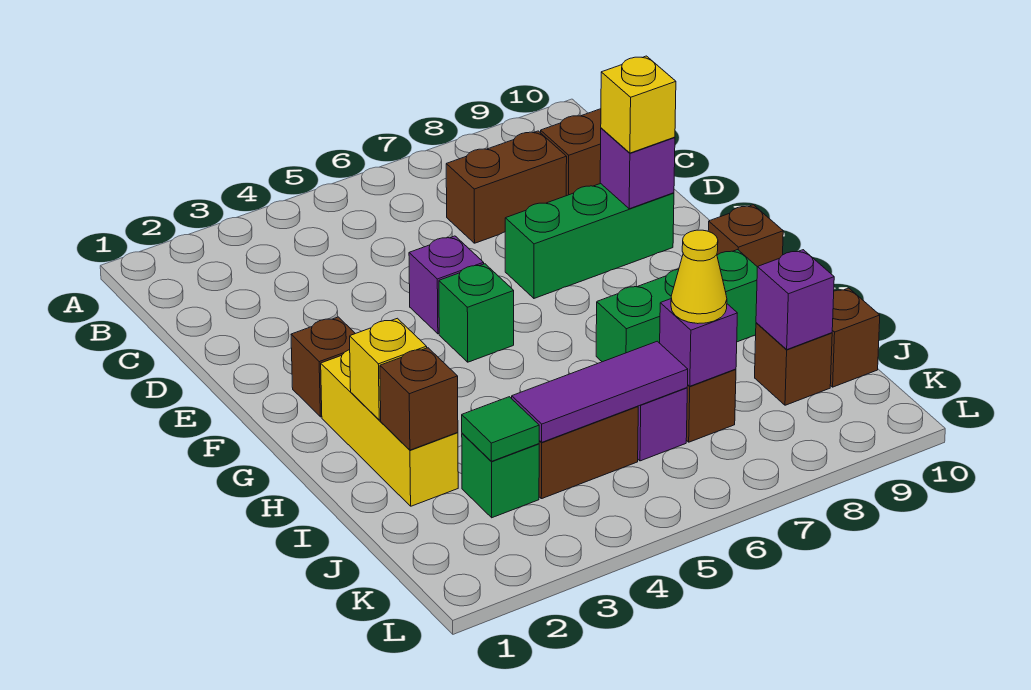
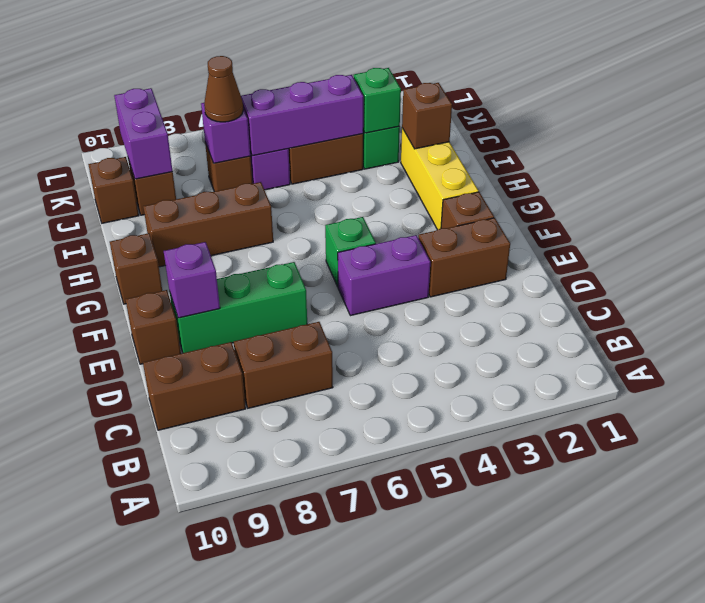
none -> brown 1x2 brick [418,218,510,297]
purple 1x1 brick [409,236,484,334] -> purple 1x2 brick [338,235,430,316]
yellow 1x1 brick [601,56,676,153] -> none
none -> brown 1x1 brick [125,290,181,364]
yellow 1x1 brick [350,318,427,420] -> none
green 1x3 brick [596,250,757,362] -> brown 1x3 brick [143,182,273,267]
green 1x1 tile [462,397,539,461] -> green 1x1 brick [354,68,401,133]
purple 1x3 tile [512,341,688,442] -> purple 1x3 brick [241,75,363,156]
yellow 1x1 cone [671,230,727,324] -> brown 1x1 cone [204,56,243,122]
purple 1x1 brick [756,250,834,349] -> purple 1x2 brick [114,88,173,179]

